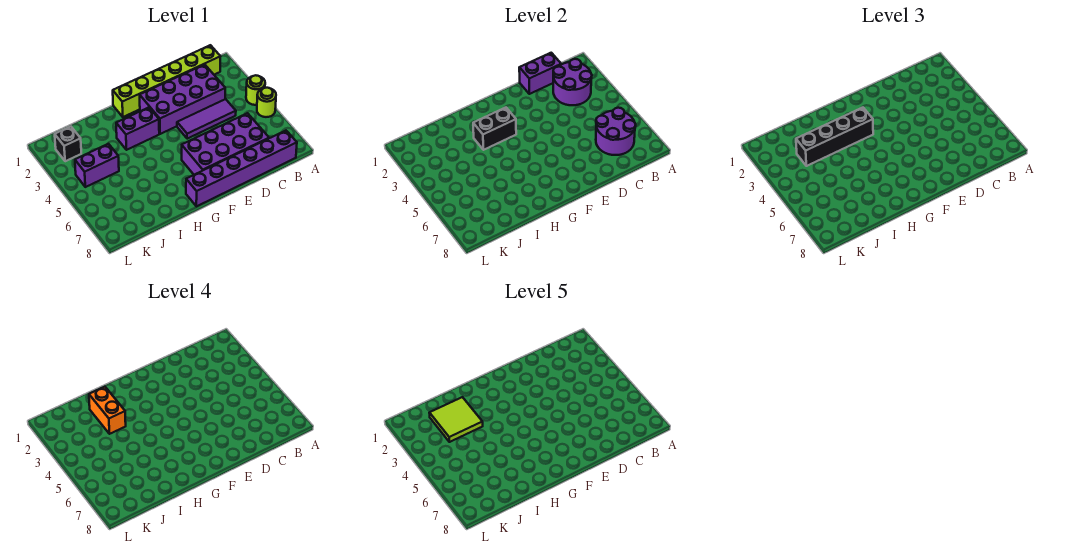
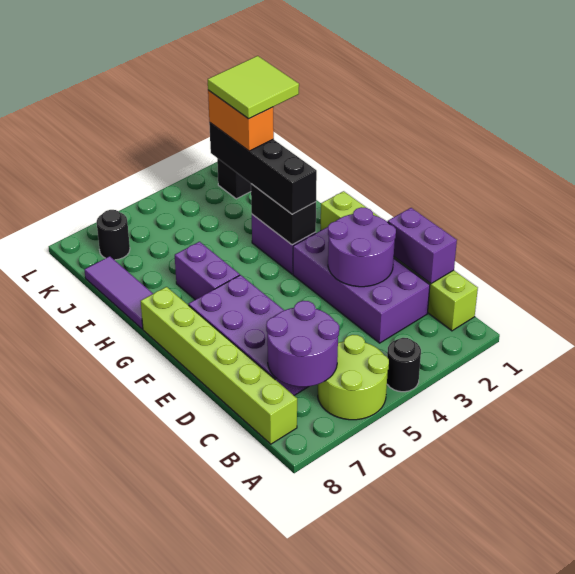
lime 1x1 round brick [246,75,265,105] -> black 1x1 round brick [387,338,421,392]
lime 1x1 round brick [257,88,276,117] -> lime 2x2 round brick [318,335,389,420]
purple 2x2 round brick [553,59,592,105] -> purple 2x2 round brick moved to [328,207,396,287]
purple 1x6 brick [186,131,297,206] -> lime 1x6 brick [141,287,297,444]
purple 1x3 tile [177,99,236,139] -> purple 1x3 tile moved to [84,256,153,329]
orange 1x2 brick [89,387,126,434] -> orange 1x2 brick turned to [208,90,274,151]
purple 1x2 brick [75,144,119,187] -> purple 1x2 brick moved to [175,242,240,300]
none -> black 1x1 round brick [97,210,130,260]

